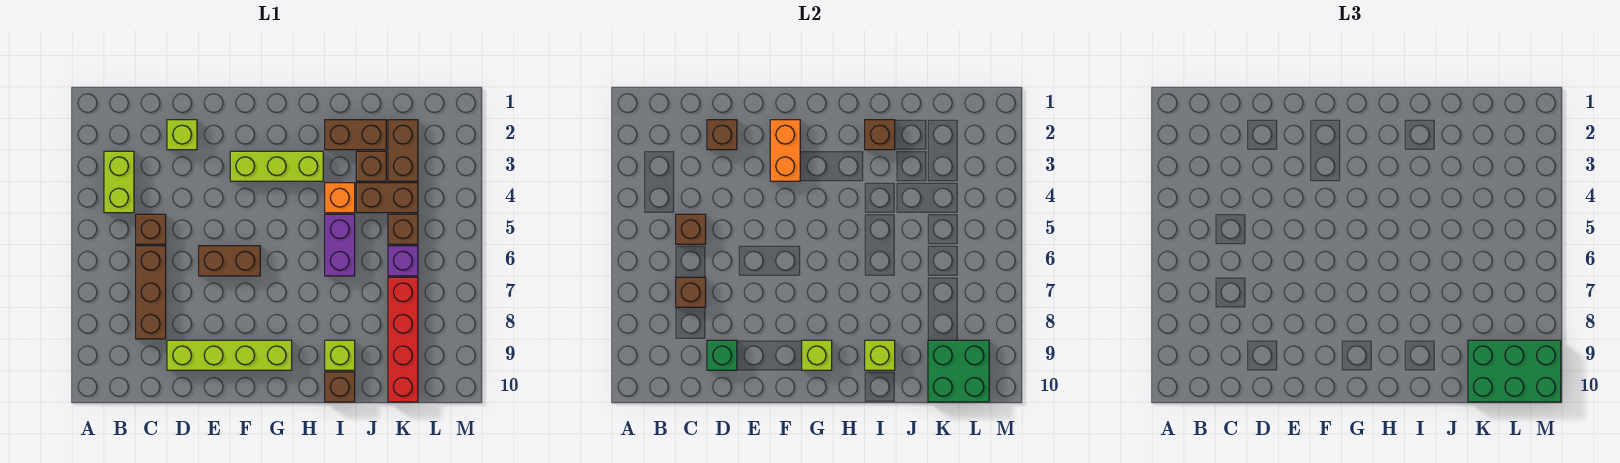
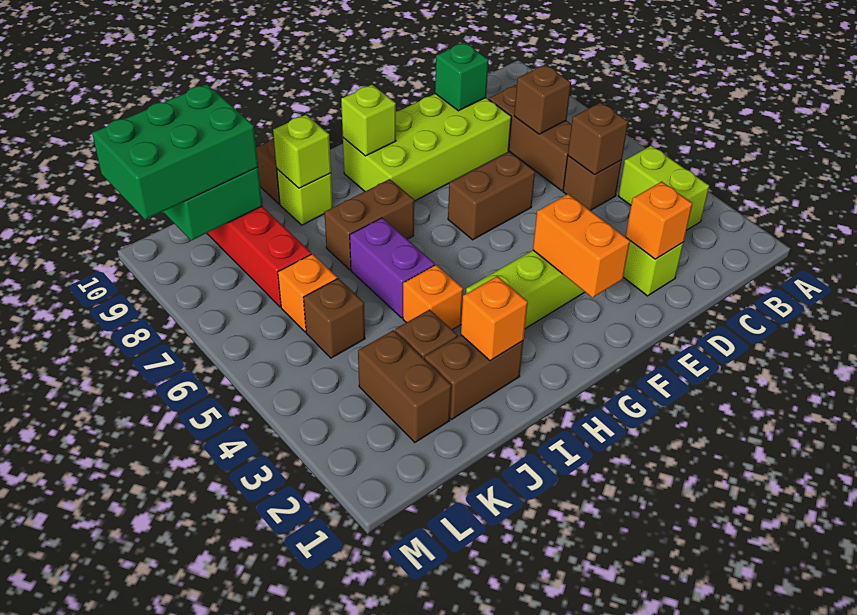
brown 1x1 brick [707,120,737,150] -> orange 1x1 brick [626,182,693,259]
lime 1x4 brick [167,340,292,370] -> lime 2x4 brick [343,94,511,201]
brown 1x1 brick [865,120,895,150] -> orange 1x1 brick [461,276,528,361]
brown 1x2 brick [356,183,418,213] -> brown 1x2 brick moved to [324,179,414,270]
purple 1x1 brick [388,246,418,276] -> orange 1x1 brick [278,254,337,332]

